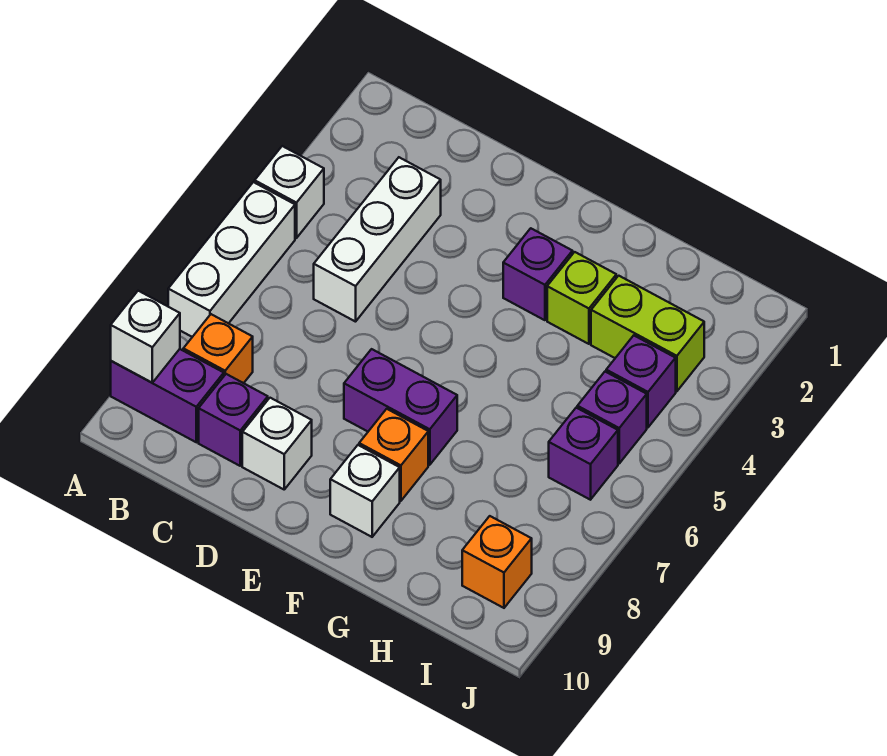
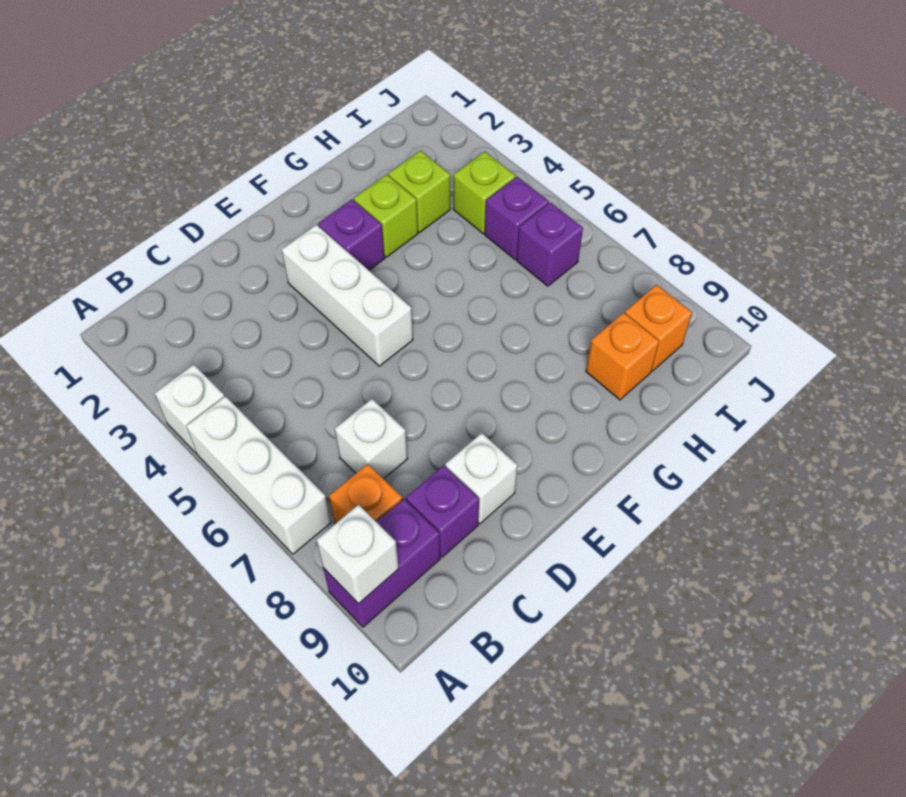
white 1x3 brick [314,157,441,322] -> white 1x3 brick moved to [282,225,413,366]
purple 1x2 brick [344,349,457,465] -> none
orange 1x1 brick [359,409,428,501] -> orange 1x1 brick moved to [586,313,659,400]
white 1x1 brick [330,445,400,537] -> white 1x1 brick moved to [335,399,408,479]
lime 1x2 brick [591,276,704,391] -> lime 1x1 brick [388,151,450,232]
purple 1x1 brick [606,336,676,427] -> lime 1x1 brick [453,152,516,234]

